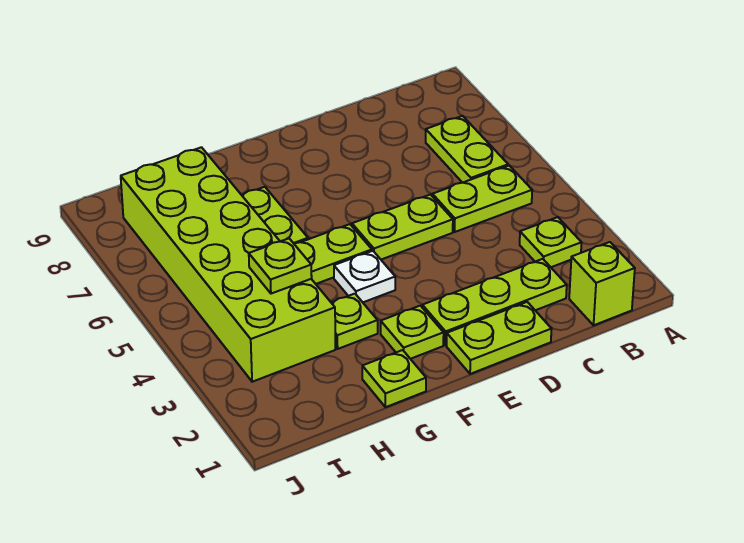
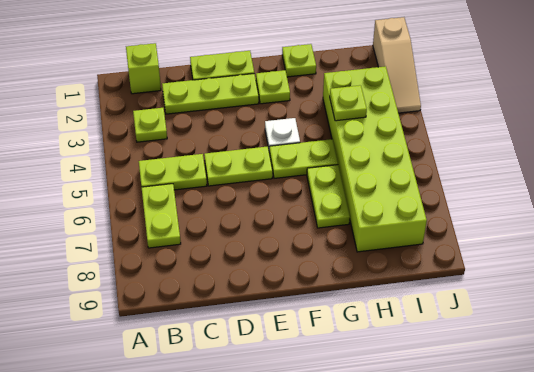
lime 1x1 plate [331,294,378,349] -> none
none -> tan 1x3 slope [373,17,421,113]

